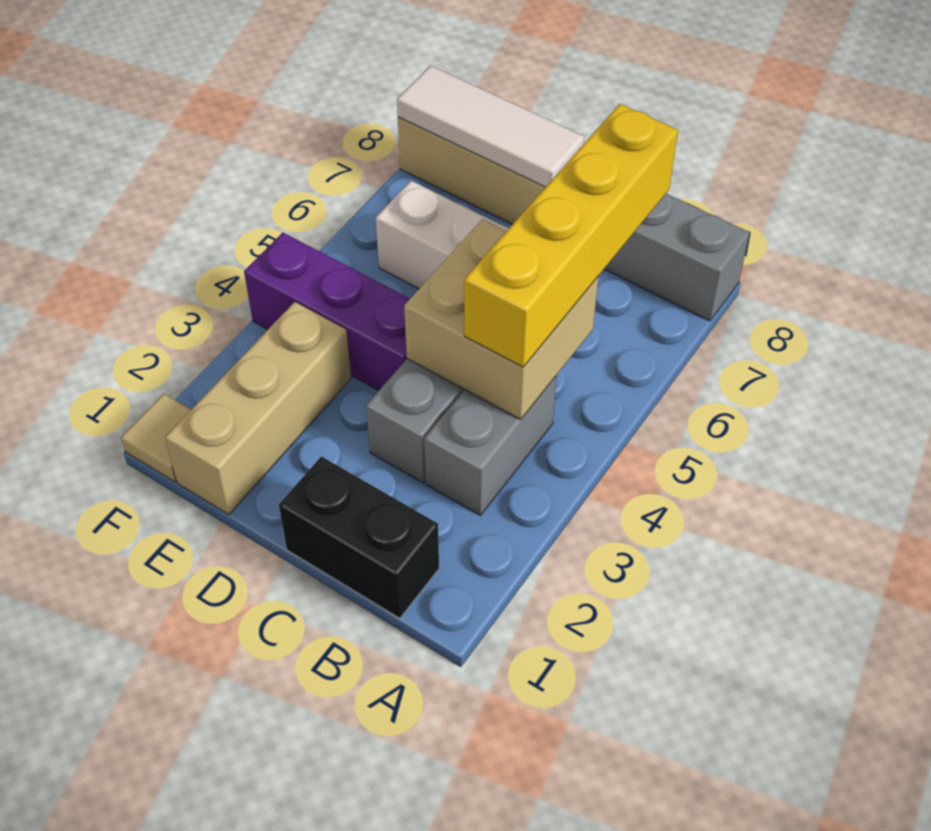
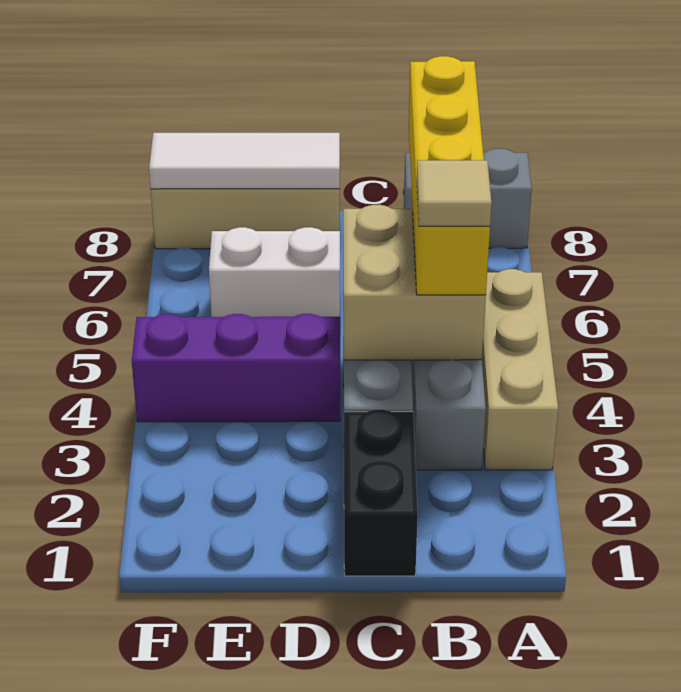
black 1x2 brick [279,456,439,618] -> black 1x2 brick turned to [344,409,418,576]
tan 1x3 brick [165,302,351,515] -> tan 1x3 brick moved to [482,269,558,470]
tan 1x1 tile [121,394,191,482] -> tan 1x1 tile moved to [417,160,492,226]

